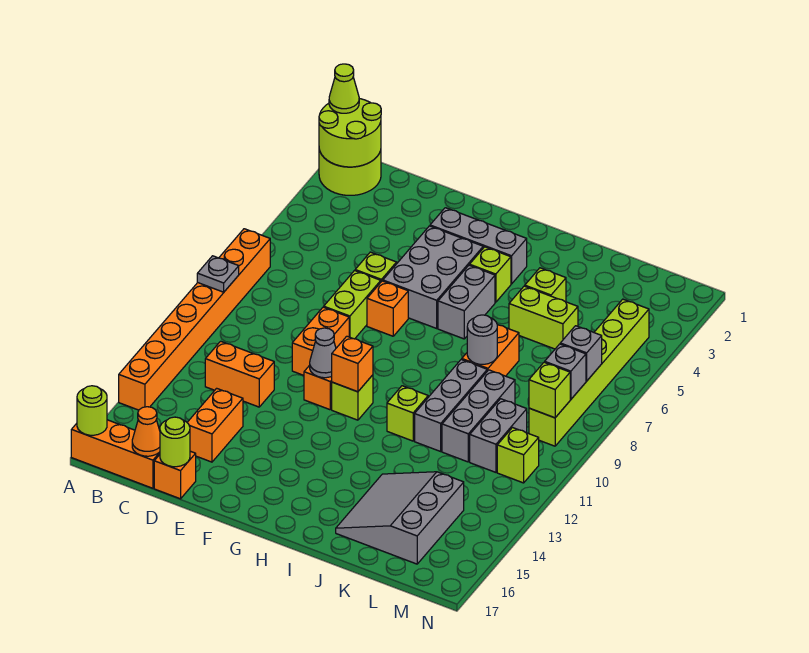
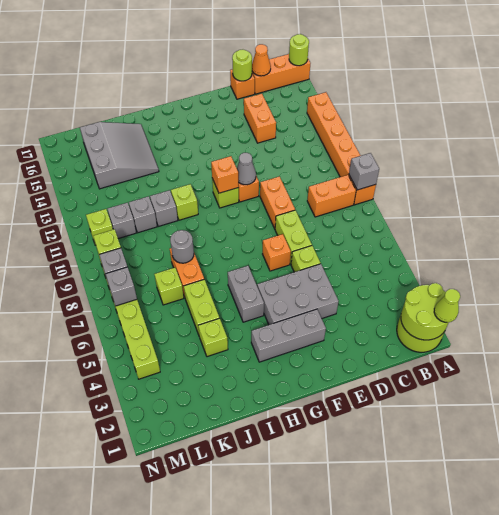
orange 1x8 brick [119,229,270,410] -> orange 1x6 brick [307,92,376,205]
grey 1x1 plate [197,256,239,292] -> grey 1x1 brick [349,153,379,190]
orange 1x2 brick [205,341,274,407] -> orange 1x2 brick moved to [307,175,356,217]
grey 2x3 brick [383,226,483,328] -> grey 2x3 brick turned to [257,264,339,325]
lime 1x1 brick [470,247,511,302] -> lime 1x1 brick moved to [154,268,184,305]
lime 1x2 brick [509,286,578,349] -> lime 1x2 brick turned to [184,279,219,335]
grey 1x3 brick [415,359,487,451] -> grey 1x1 brick [150,190,178,226]
grey 1x3 brick [442,370,515,462] -> grey 1x1 brick [129,196,157,233]
grey 1x2 brick [470,399,527,472] -> grey 1x1 brick [108,203,136,239]

